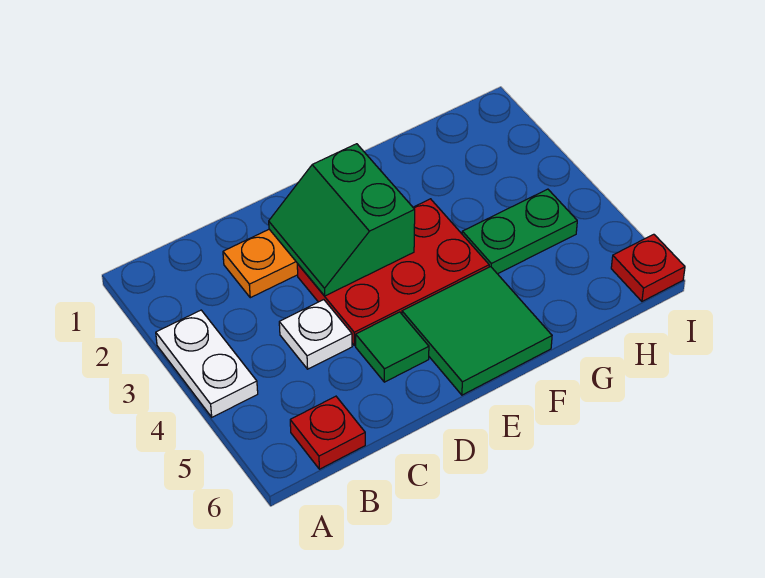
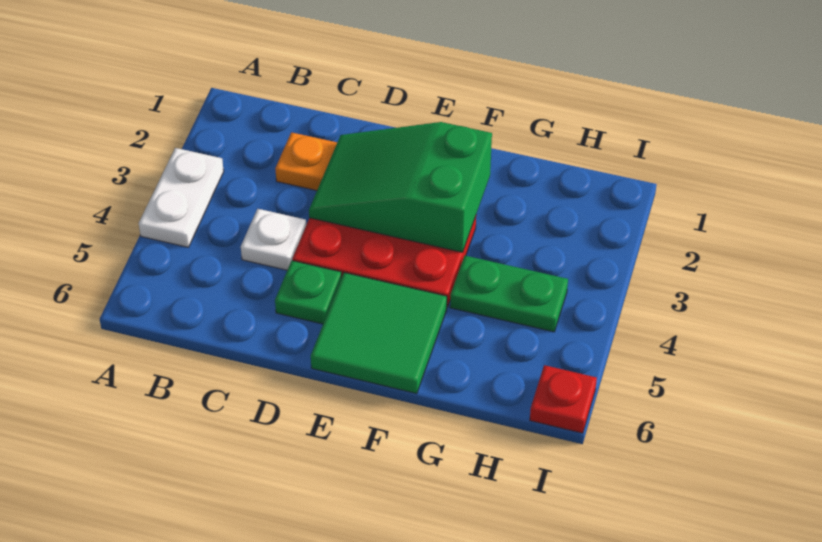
red 1x1 plate [290,396,365,469] -> none
green 2x2 slope [269,144,415,296] -> green 2x3 slope [309,122,492,252]
green 1x1 tile [356,312,429,382] -> green 1x1 plate [275,261,342,324]

